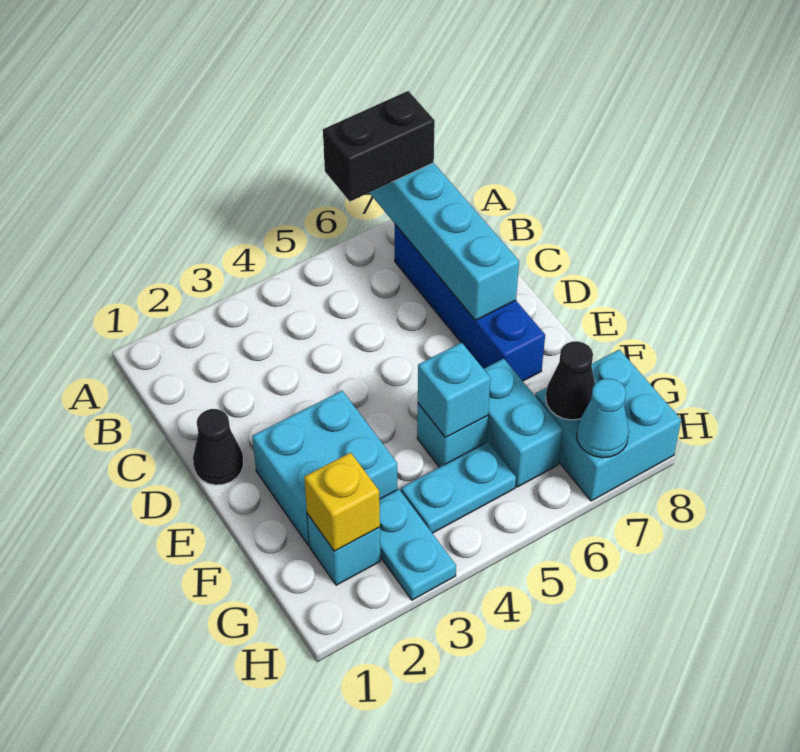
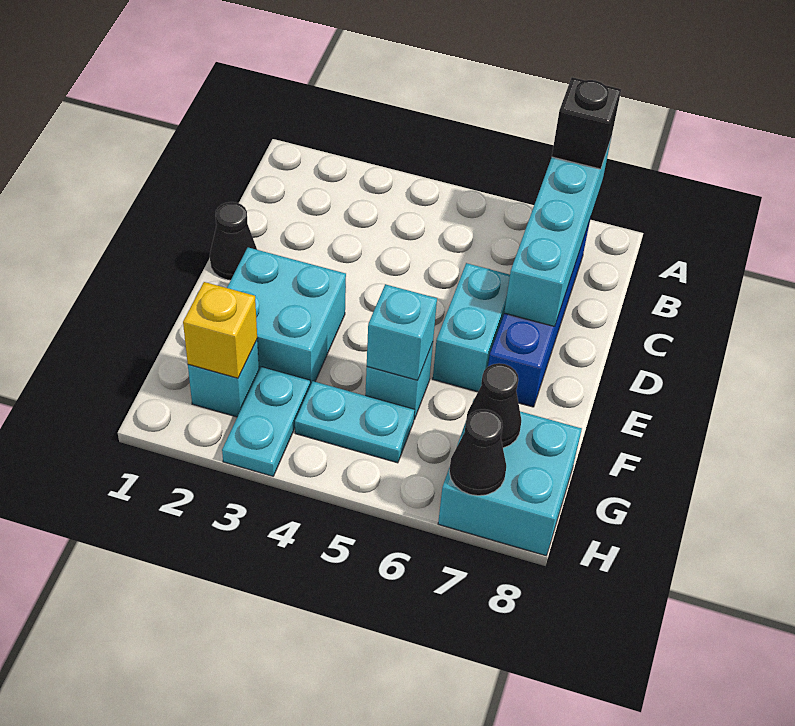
black 1x2 brick [323,91,435,201] -> black 1x1 brick [552,77,621,169]
cyan 1x2 brick [484,359,563,487] -> cyan 1x2 brick moved to [433,263,510,392]
cyan 1x1 cone [577,379,629,458] -> black 1x1 cone [449,409,506,496]

